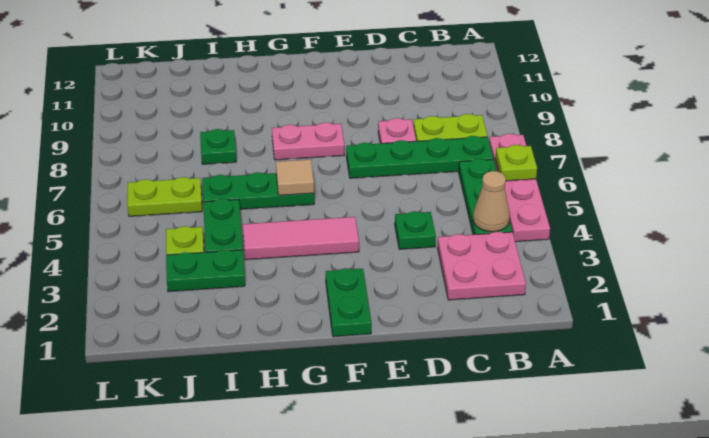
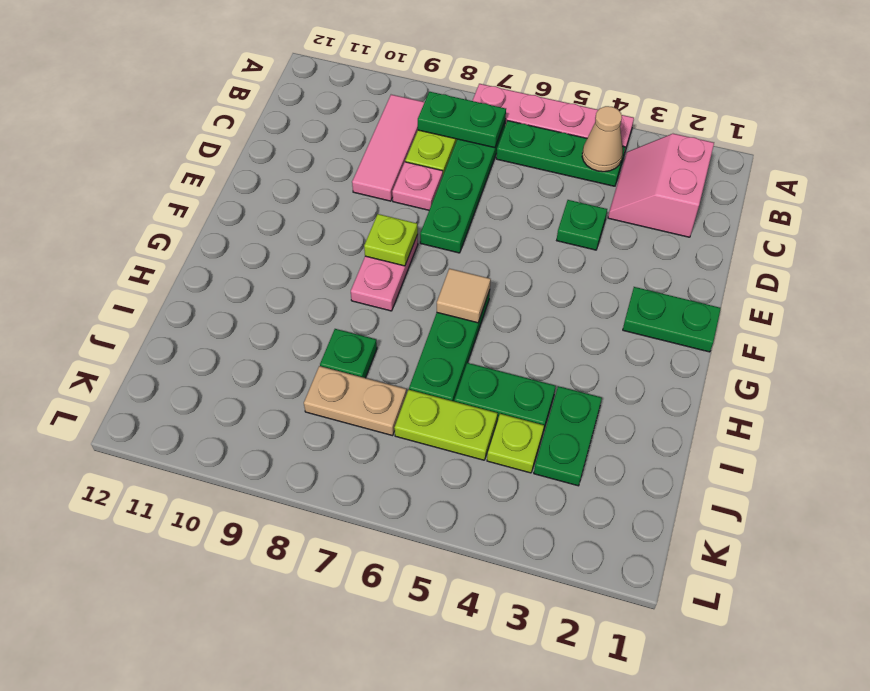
lime 1x1 plate [495,145,537,181] -> lime 1x1 plate moved to [364,214,418,266]
pink 2x2 plate [437,232,526,300] -> pink 2x2 slope [608,134,714,237]
none -> green 1x2 plate [418,92,506,148]
pink 1x3 tile [243,217,359,260] -> pink 1x3 tile moved to [352,95,425,201]
lime 1x2 plate [127,177,202,216] -> lime 1x2 plate turned to [394,390,498,460]
none -> tan 1x2 plate [304,366,406,436]

